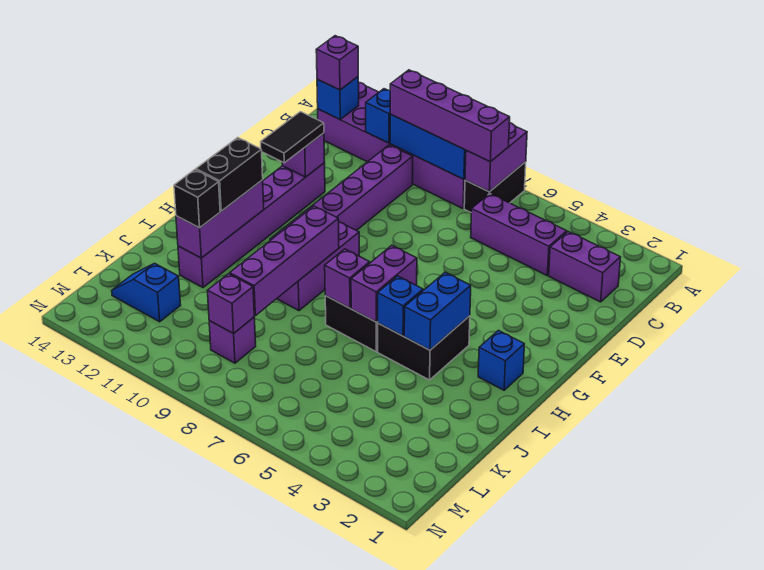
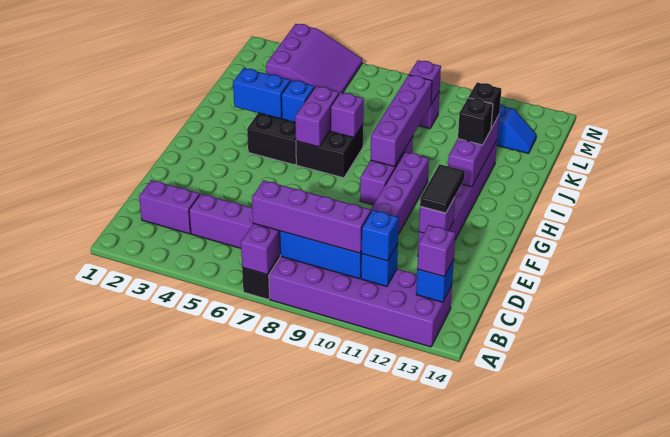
blue 1x1 brick [478,330,524,390] -> blue 1x1 brick moved to [361,210,399,261]
blue 1x2 brick [404,272,471,350] -> blue 1x2 brick turned to [233,68,290,119]
black 1x2 brick [196,138,263,211] -> black 1x1 brick [458,98,493,145]
none -> purple 3x3 slope [266,24,362,93]

